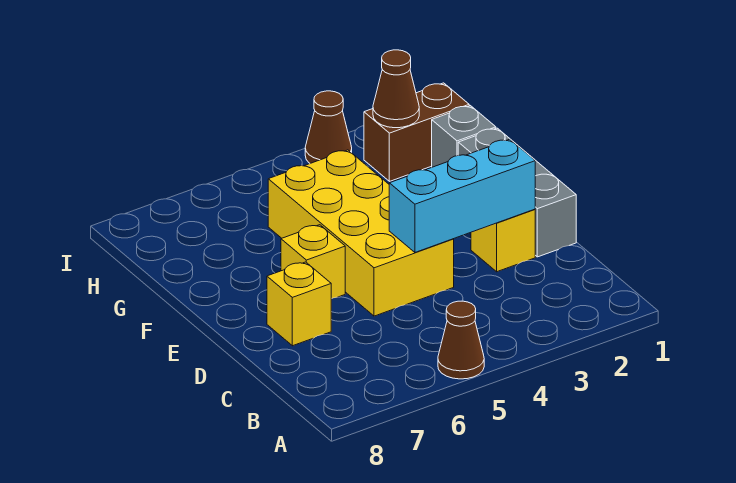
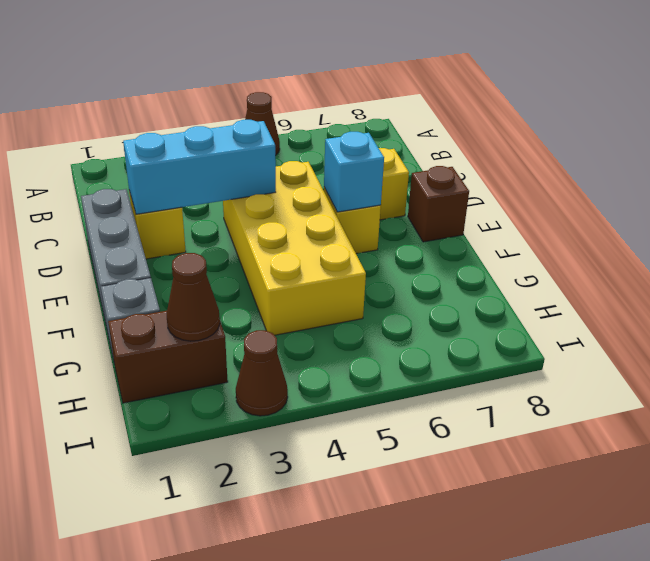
none -> cyan 1x1 brick [324,132,384,212]
none -> brown 1x1 brick [408,166,469,242]

